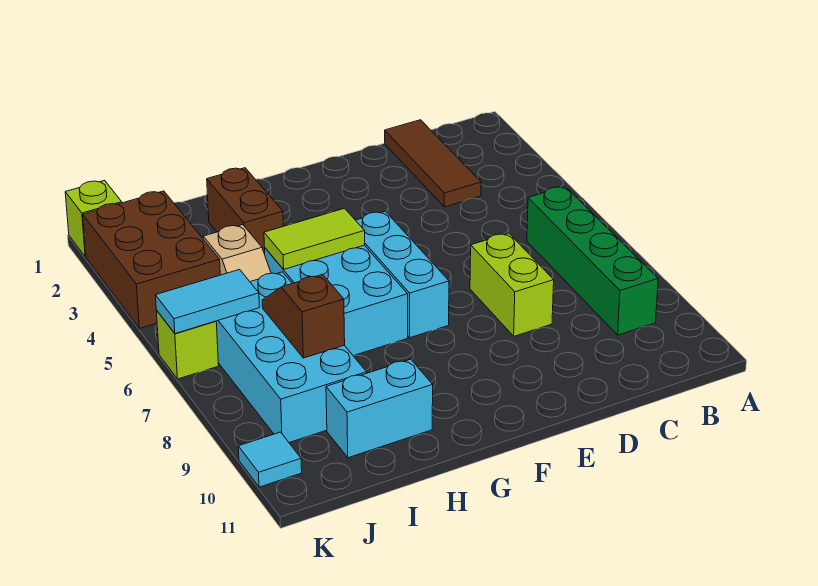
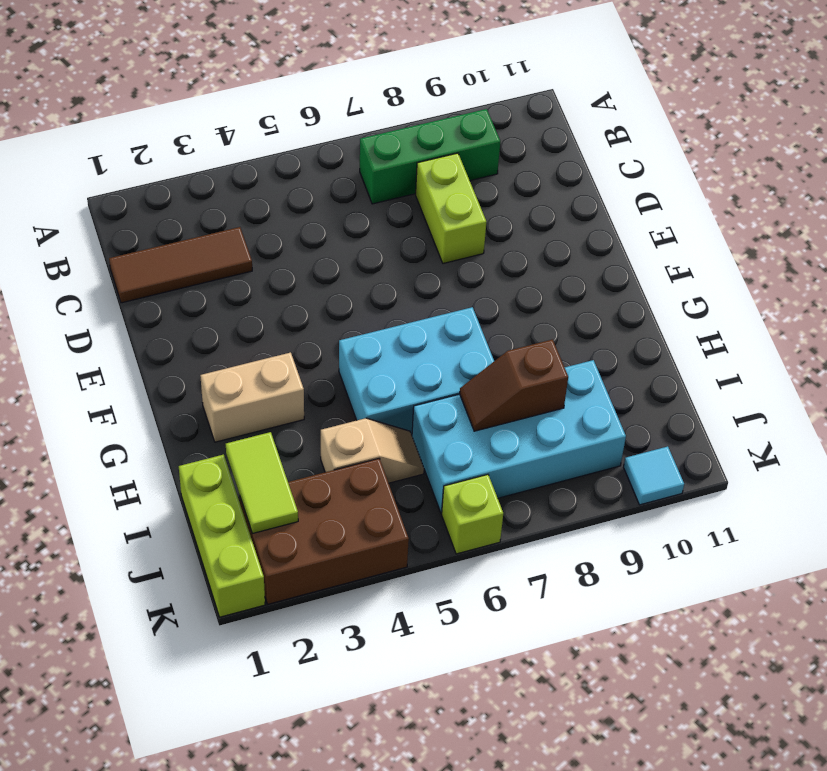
green 1x4 brick [527,187,658,335] -> green 1x3 brick [360,109,500,204]
lime 1x2 brick [470,233,554,336] -> lime 1x2 brick turned to [416,153,486,263]
cyan 1x3 brick [356,211,449,338] -> none
none -> tan 1x2 brick [200,352,304,442]
lime 1x2 tile [264,208,365,269] -> lime 1x2 tile moved to [226,432,298,534]
brown 1x2 brick [207,168,283,254] -> none
cyan 1x2 brick [326,359,433,458] -> none
cyan 1x2 tile [155,270,260,334] -> none
lime 1x1 brick [65,180,122,257] -> lime 1x3 brick [179,455,265,617]

